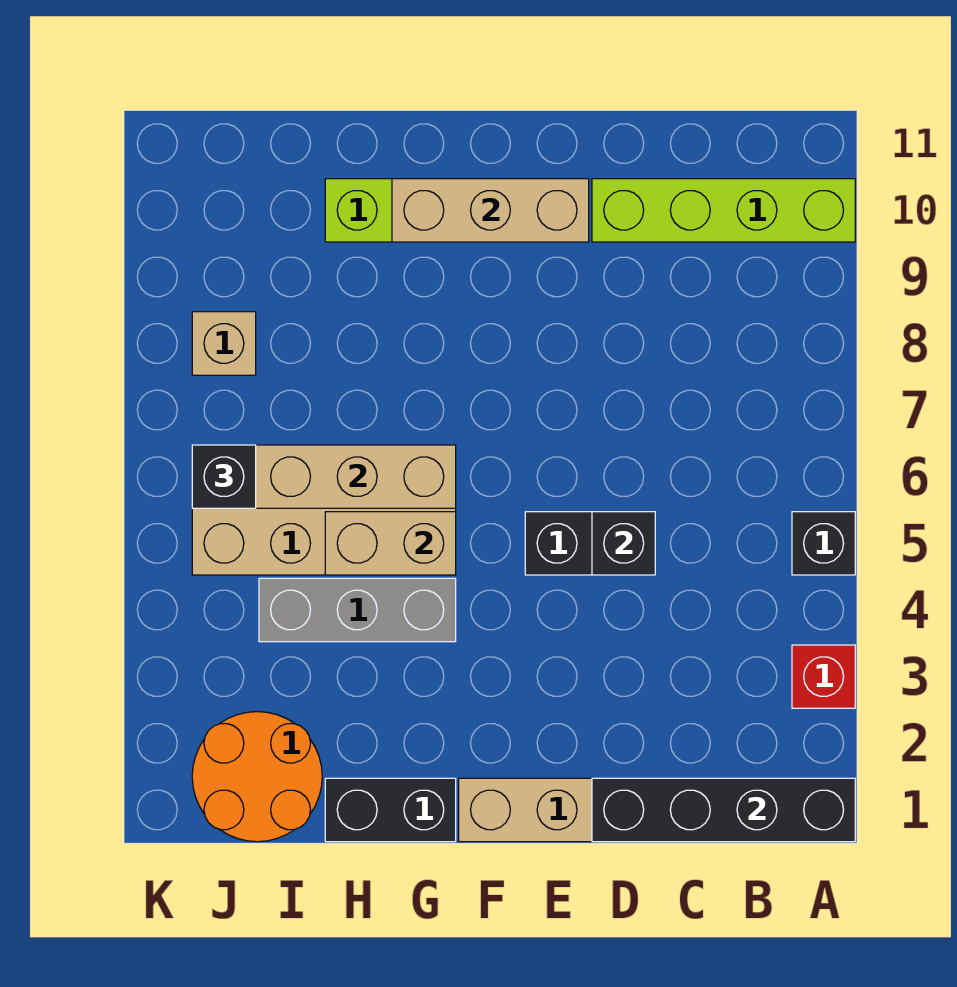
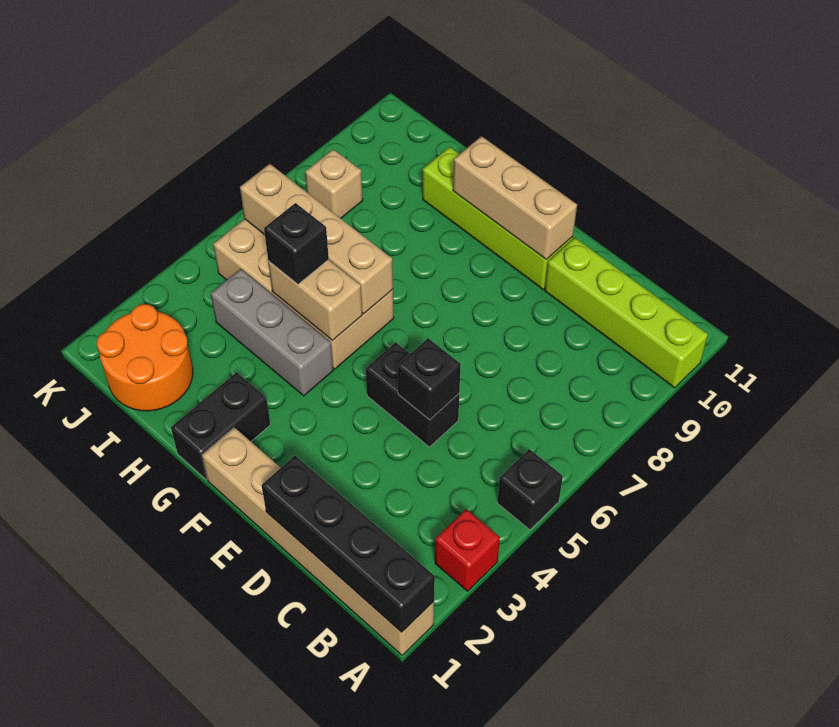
black 1x2 brick [325,778,456,842] -> black 1x2 brick turned to [171,372,270,480]
black 1x1 brick [192,445,256,508] -> black 1x1 brick moved to [264,203,329,284]

